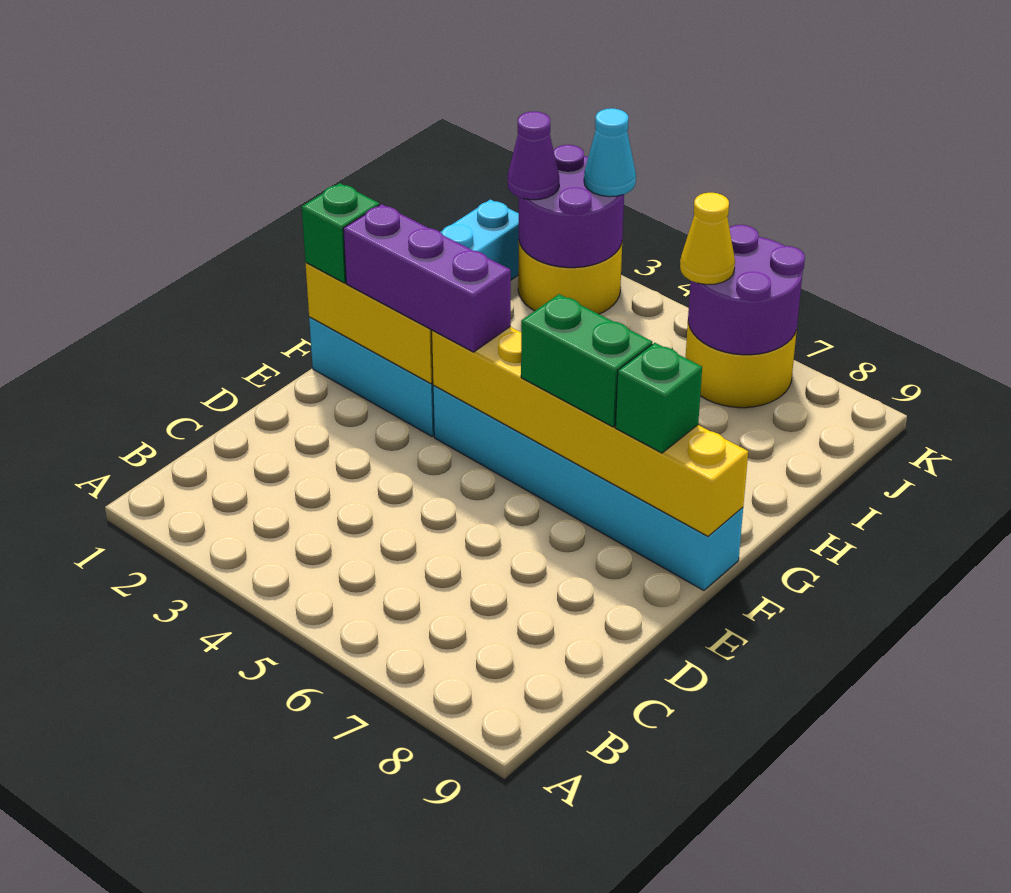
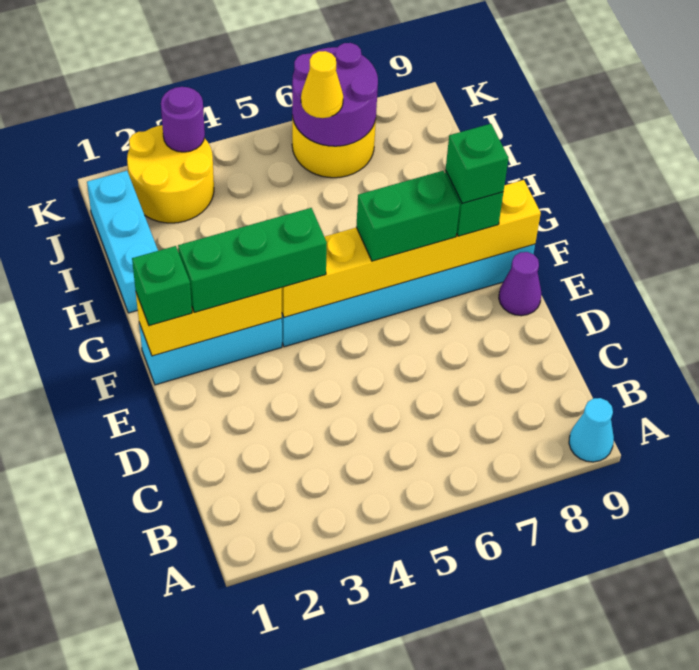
purple 1x3 brick [343,204,511,352] -> green 1x3 brick [178,208,327,312]
none -> green 1x1 brick [446,124,508,204]
purple 2x2 round brick [519,145,624,268] -> purple 1x1 round brick [161,87,205,152]
purple 1x1 cone [508,111,559,200] -> purple 1x1 cone moved to [499,252,541,316]
cyan 1x1 cone [584,108,636,197] -> cyan 1x1 cone moved to [569,398,614,462]

